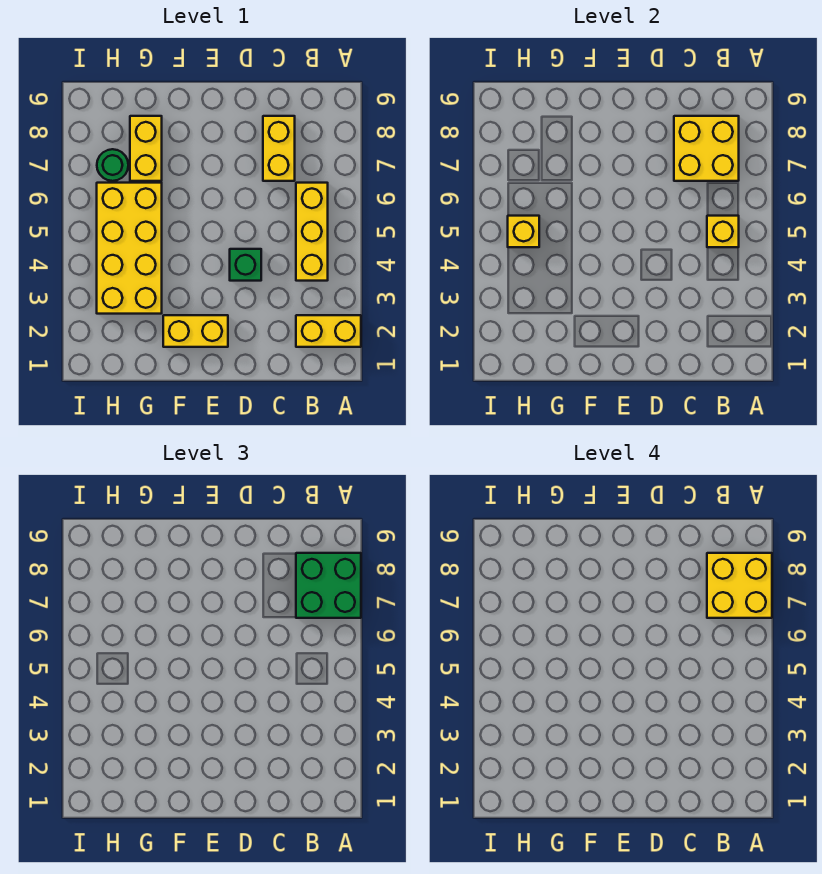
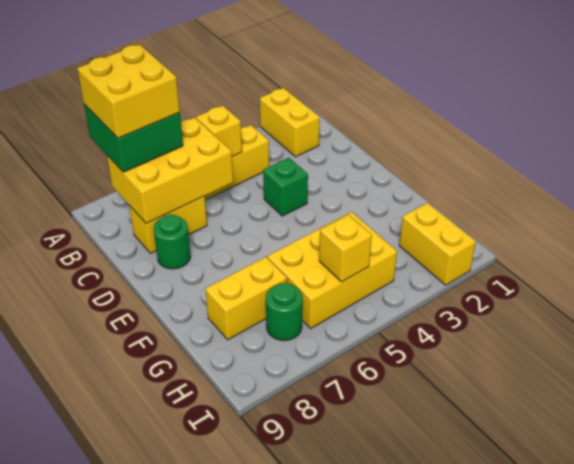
yellow 2x2 brick [674,116,739,181] -> yellow 2x3 brick [107,117,233,224]
none -> green 1x1 round brick [154,214,191,269]
yellow 1x2 brick [163,315,228,347] -> yellow 1x2 brick moved to [399,203,476,285]
yellow 2x4 brick [97,183,162,314] -> yellow 2x3 brick [267,212,397,328]

